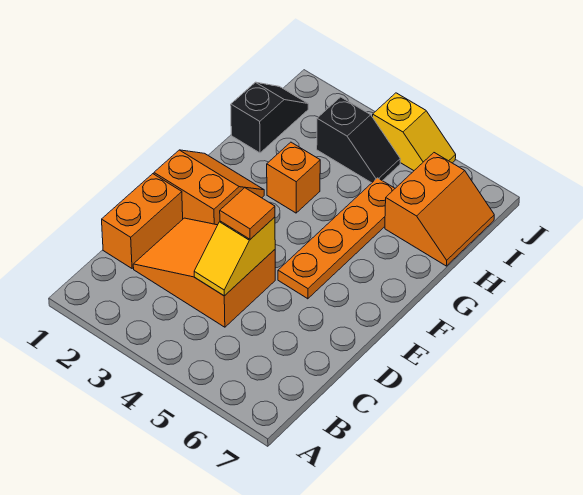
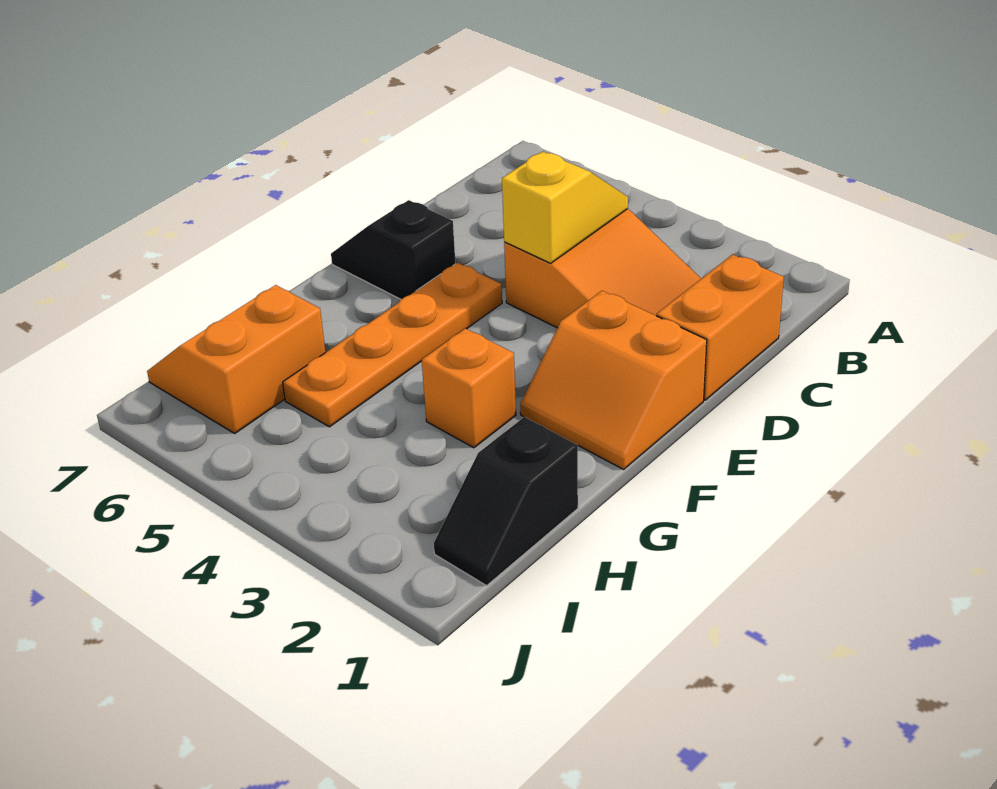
orange 1x1 tile [220,188,275,239] -> none
black 1x2 slope [317,97,400,183] -> black 1x2 slope moved to [331,200,455,299]
yellow 1x2 slope [373,93,456,171] -> none

